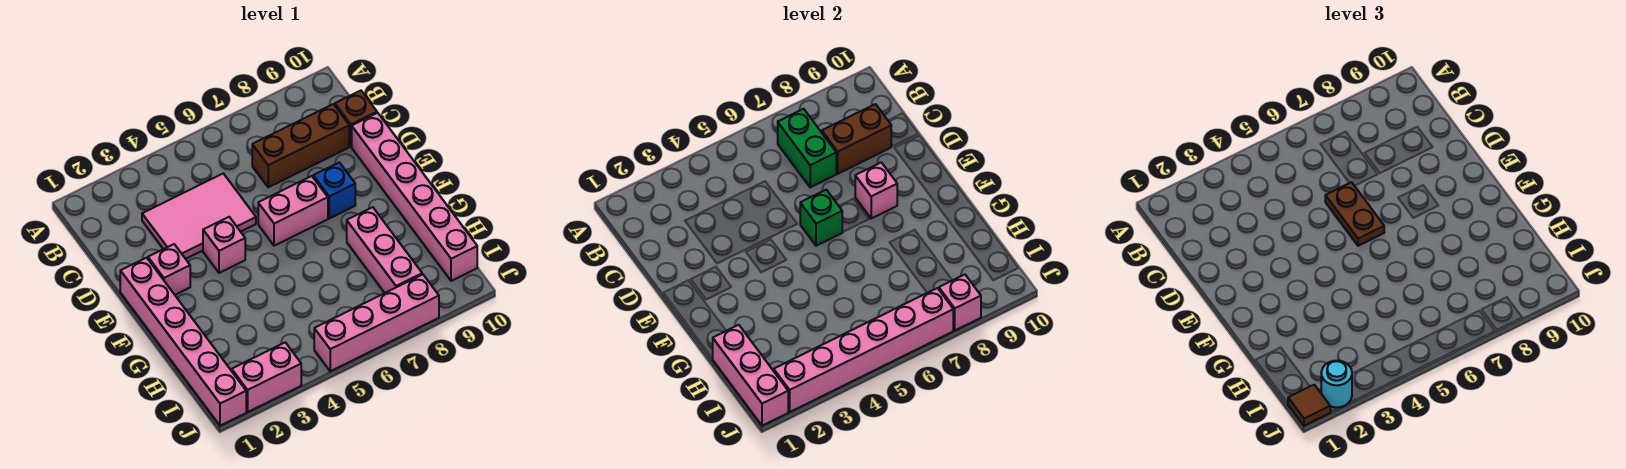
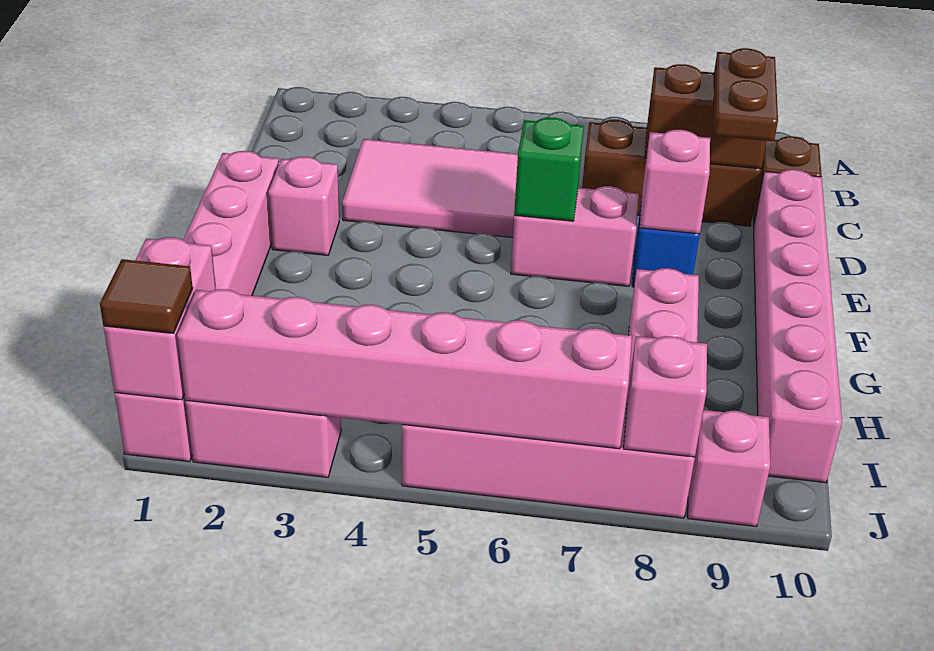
green 1x2 brick [778,109,836,187] -> none
brown 1x2 plate [1325,182,1384,246] -> brown 1x2 plate moved to [713,48,778,141]
pink 1x1 brick [203,217,245,273] -> pink 1x1 brick moved to [688,410,770,527]
pink 1x3 brick [713,325,788,426] -> pink 1x2 brick [104,237,216,400]
cyan 1x1 round brick [1321,361,1352,407] -> none

